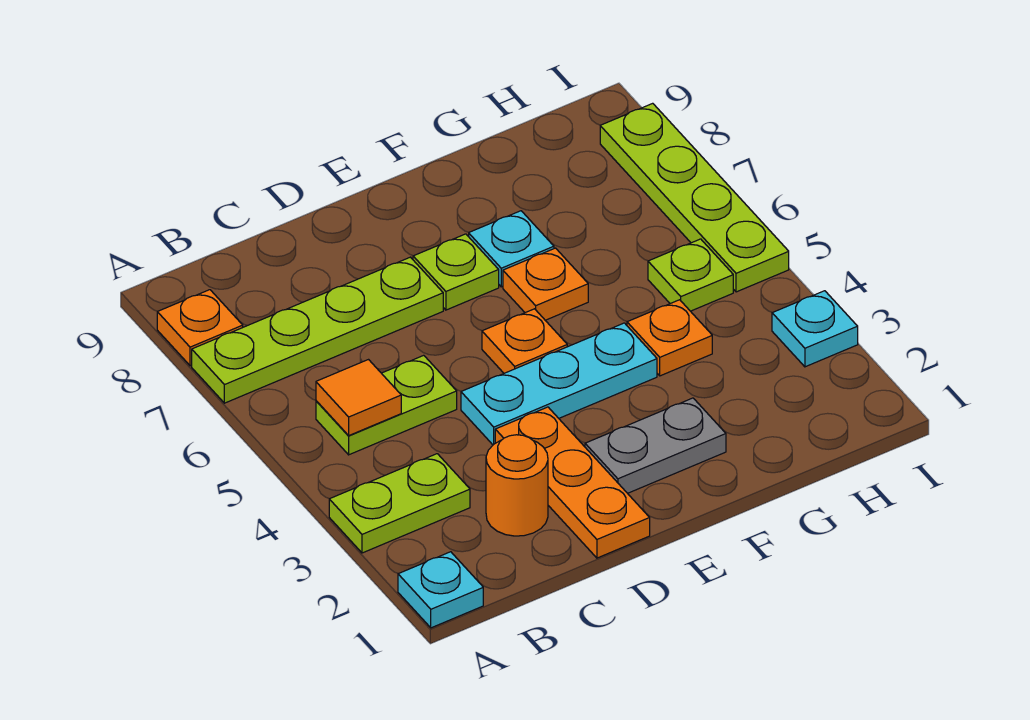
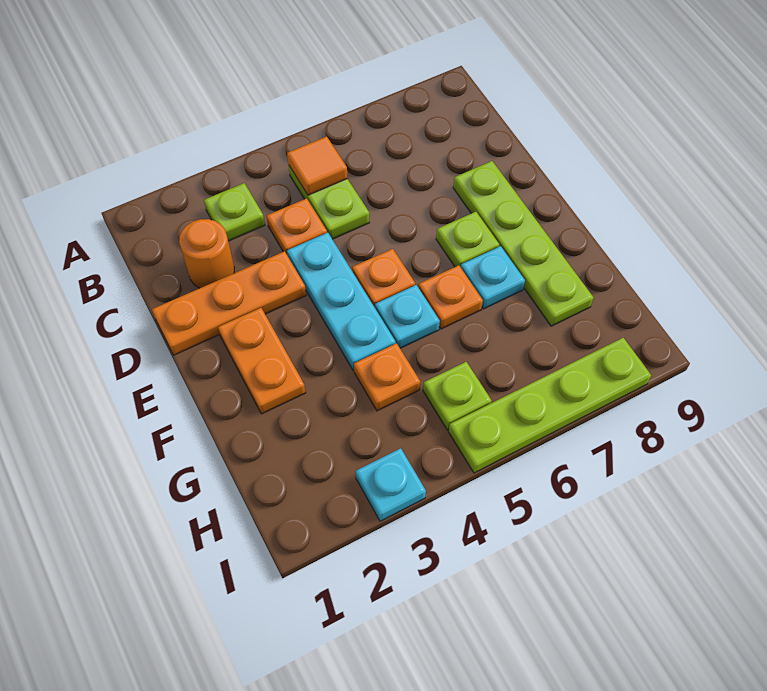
cyan 1x1 plate [398,552,483,628] -> cyan 1x1 plate moved to [375,285,440,348]
lime 1x2 plate [329,454,470,553] -> lime 1x1 plate [204,183,265,241]
lime 1x4 plate [192,257,443,403] -> lime 1x4 plate moved to [453,161,594,326]
orange 1x1 plate [157,290,243,366] -> orange 1x1 plate moved to [266,198,327,256]
grey 1x2 plate [585,398,726,493] -> orange 1x2 plate [218,308,305,414]

